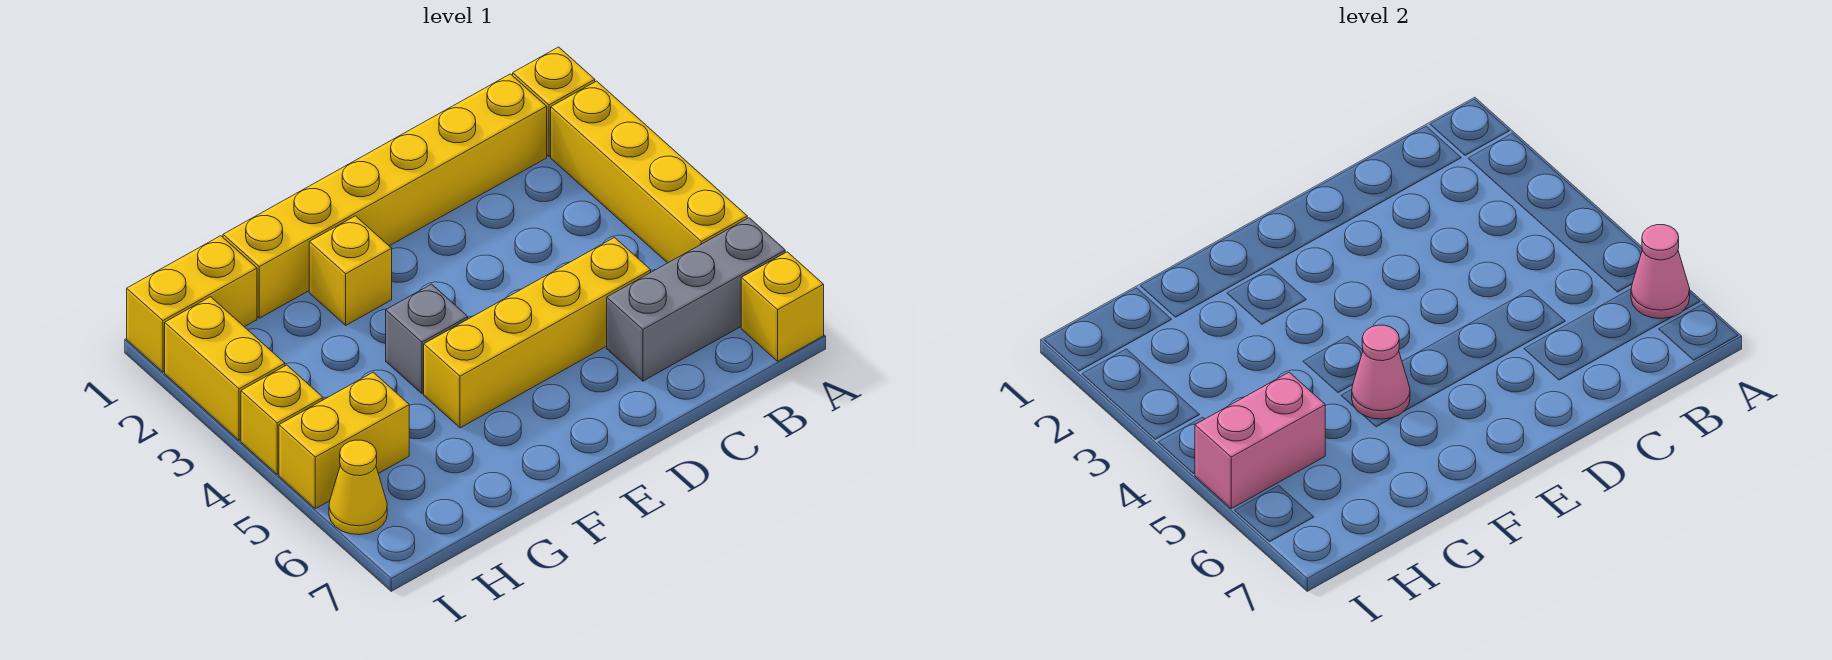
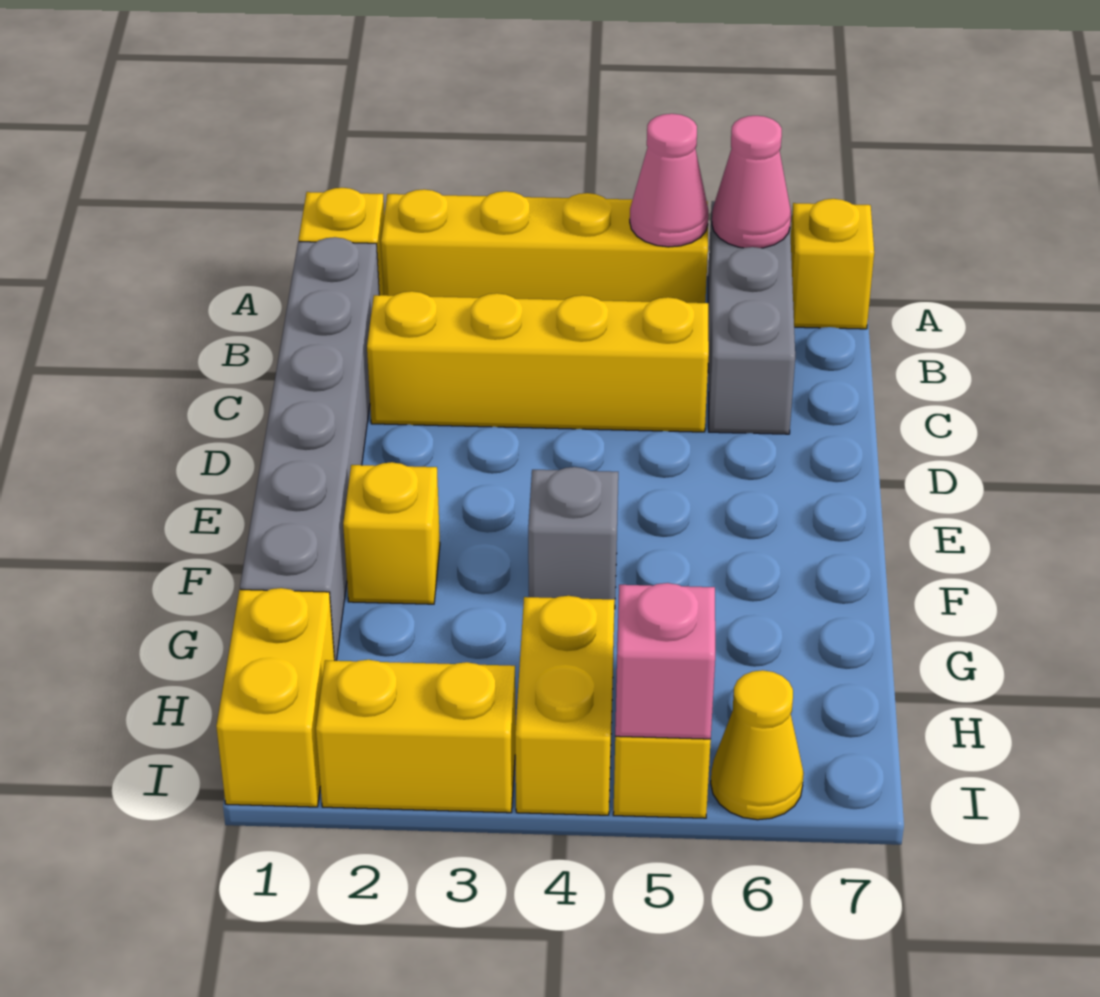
yellow 1x6 brick [223,74,547,318] -> grey 1x6 brick [240,237,379,661]
yellow 1x4 brick [424,238,651,428] -> yellow 1x4 brick turned to [367,291,709,432]
pink 1x1 cone [1352,325,1410,419] -> pink 1x1 cone moved to [630,114,708,247]
pink 1x2 brick [1195,372,1325,509] -> pink 1x1 brick [615,583,715,739]
yellow 1x1 brick [241,365,323,474] -> yellow 1x2 brick [515,596,615,815]

